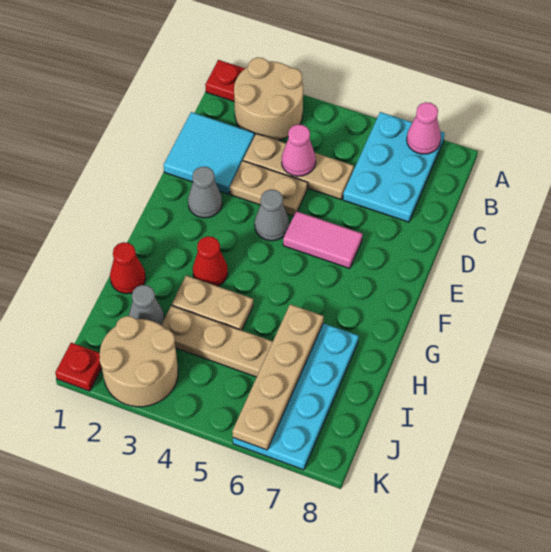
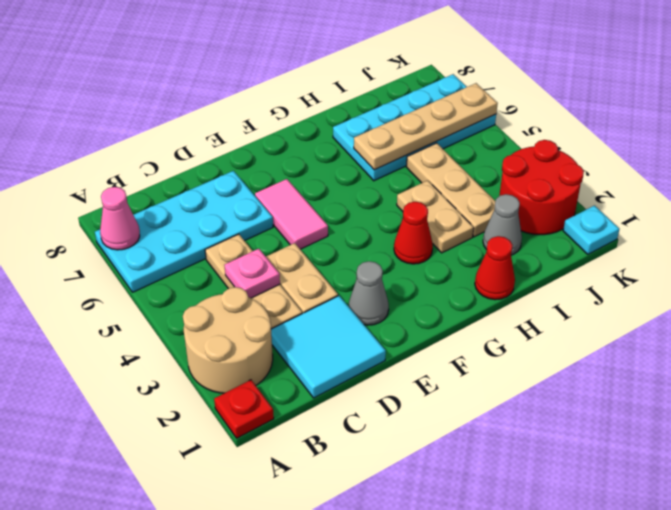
cyan 2x3 plate [343,112,445,222] -> cyan 2x4 plate [95,171,273,292]
pink 1x1 cone [282,124,316,176] -> pink 1x1 plate [224,249,280,298]
grey 1x1 cone [255,189,289,241] -> none
tan 2x2 round brick [100,316,178,407] -> red 2x2 round brick [499,140,584,235]
red 1x1 plate [55,343,102,391] -> cyan 1x1 plate [563,206,619,254]

